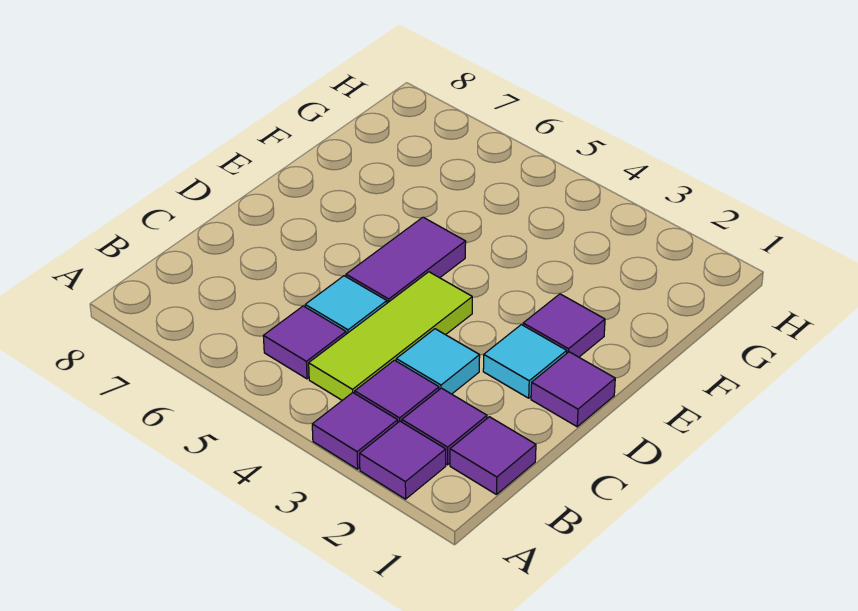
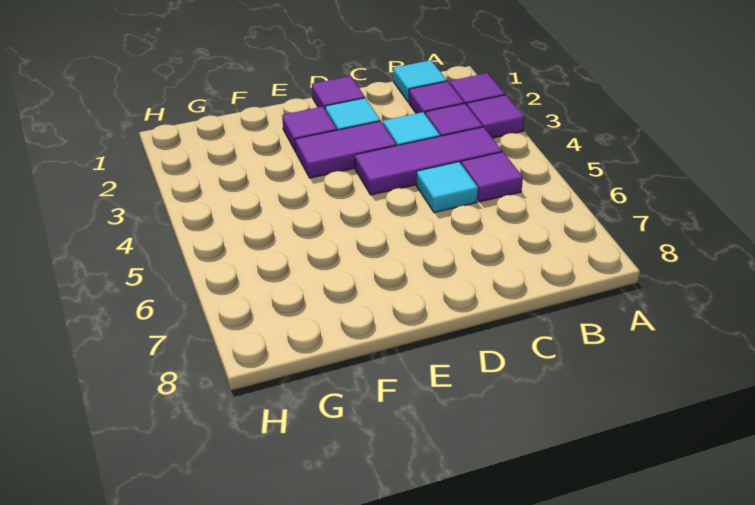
purple 1x1 tile [450,417,536,494] -> cyan 1x1 tile [393,60,447,102]
lime 1x3 tile [309,272,472,400] -> purple 1x3 tile [355,127,502,195]
purple 1x2 tile [346,217,466,303] -> purple 1x2 tile moved to [295,121,397,178]

